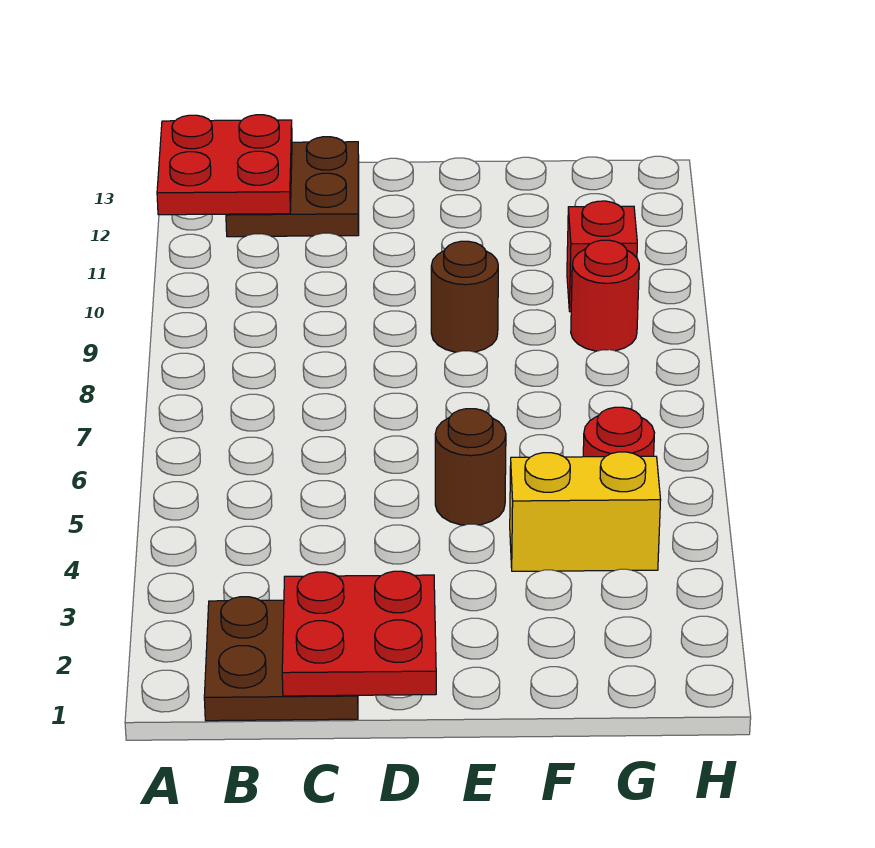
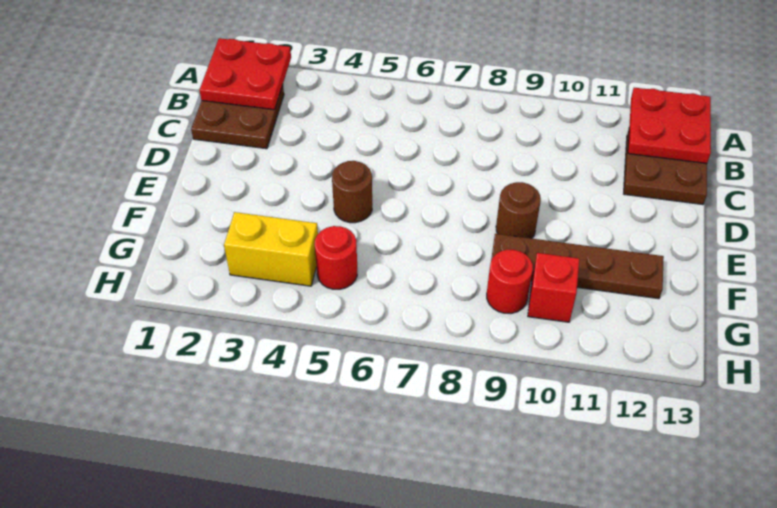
red 2x2 plate [282,571,436,696] -> red 2x2 plate moved to [199,38,291,110]
yellow 1x2 brick [510,452,661,571] -> yellow 1x2 brick turned to [224,212,318,286]
none -> brown 1x4 plate [491,234,664,299]

